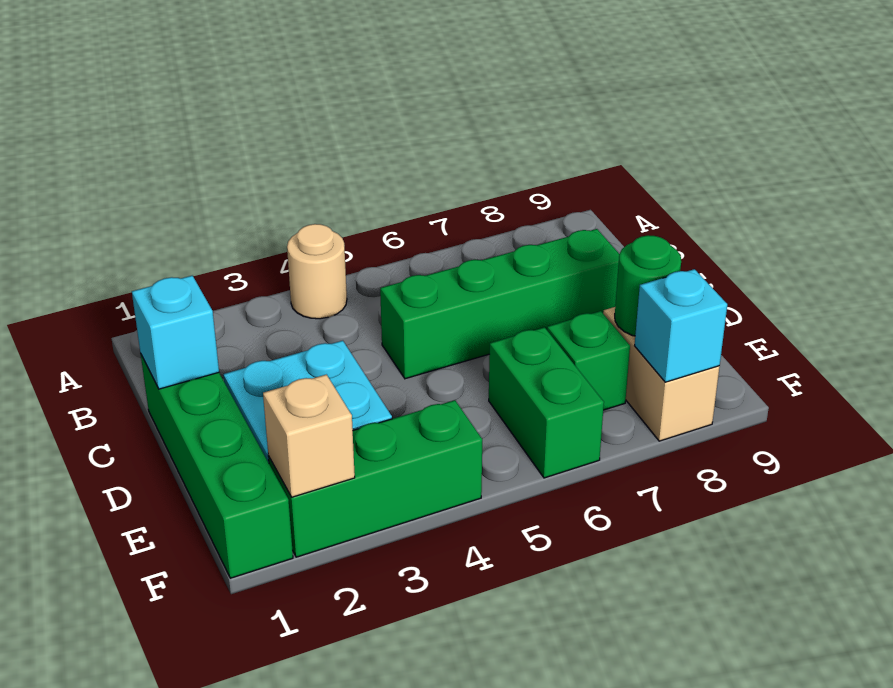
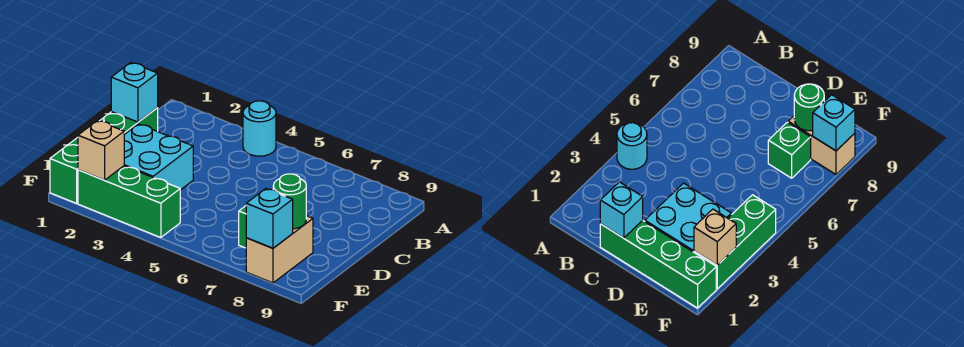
tan 1x1 round brick [287,224,347,319] -> cyan 1x1 round brick [243,101,276,156]
green 1x4 brick [380,229,619,379] -> none
green 1x2 brick [489,327,604,478] -> none

